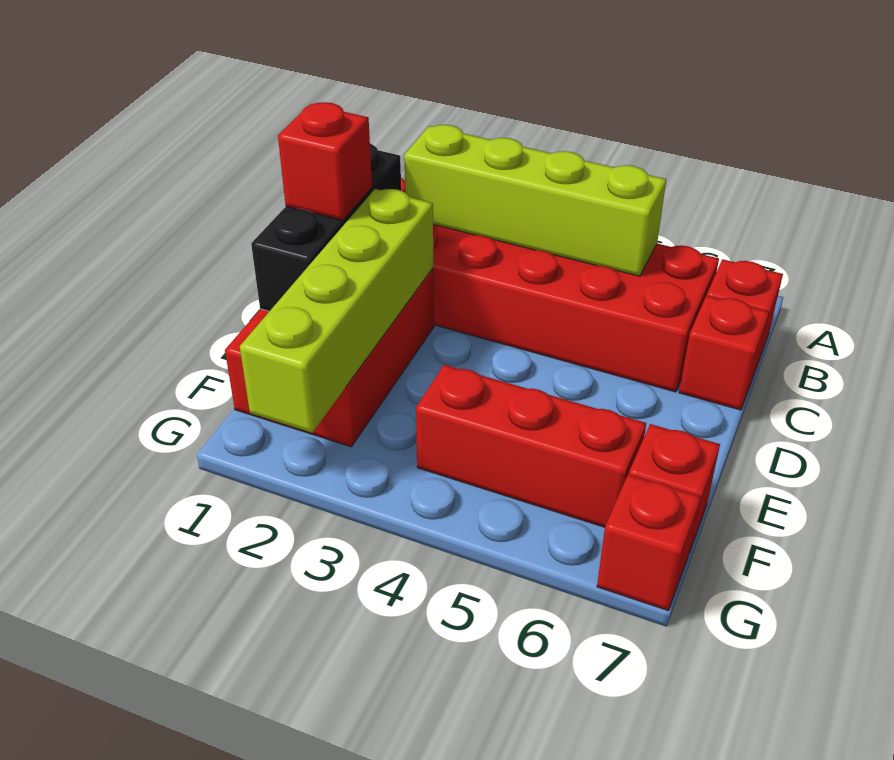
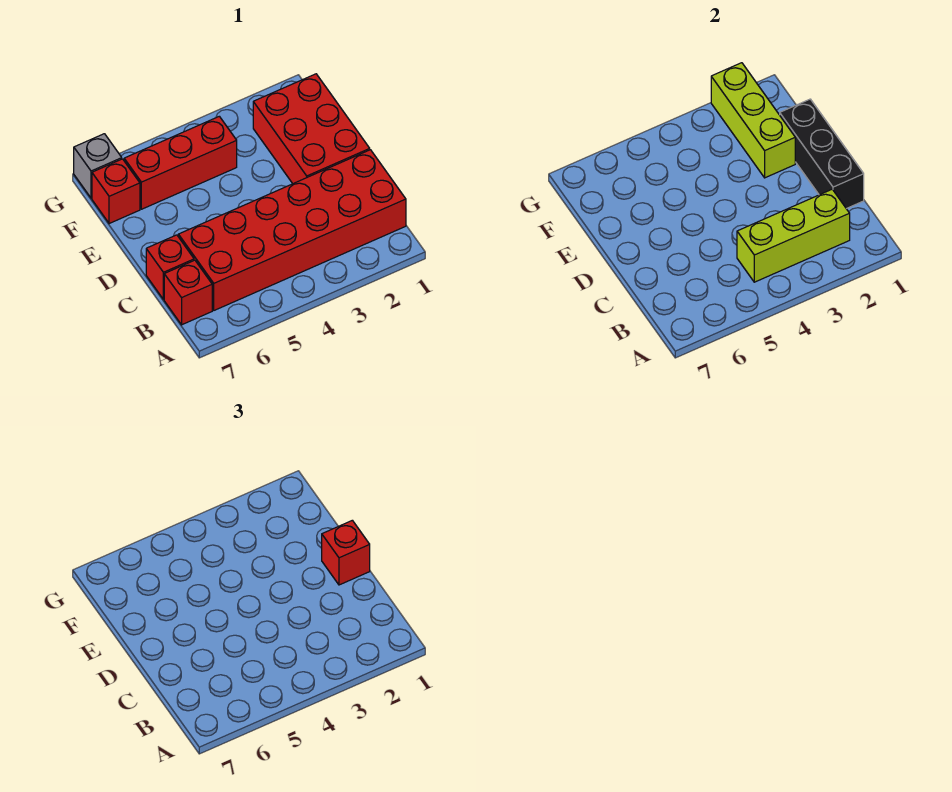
lime 1x4 brick [404,125,666,276] -> lime 1x3 brick [737,189,850,282]
lime 1x4 brick [240,189,433,433] -> lime 1x3 brick [711,63,795,178]
red 1x1 brick [597,474,701,610] -> grey 1x1 brick [74,134,122,198]

